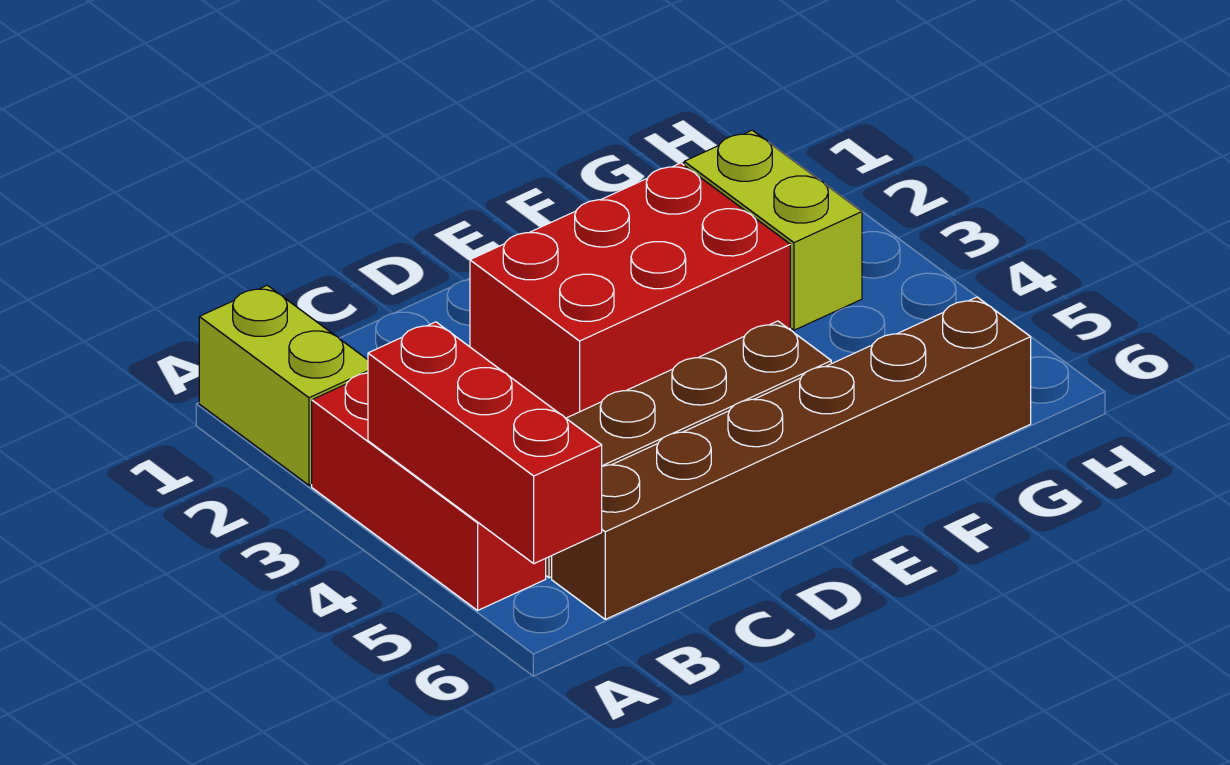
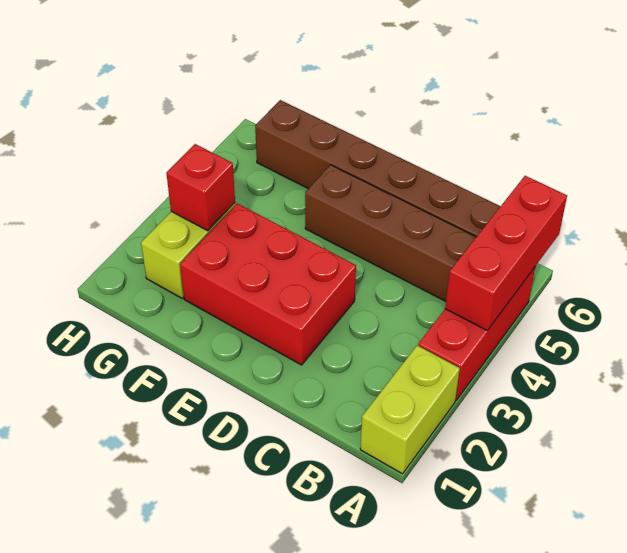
none -> red 1x1 brick [166,144,235,231]

